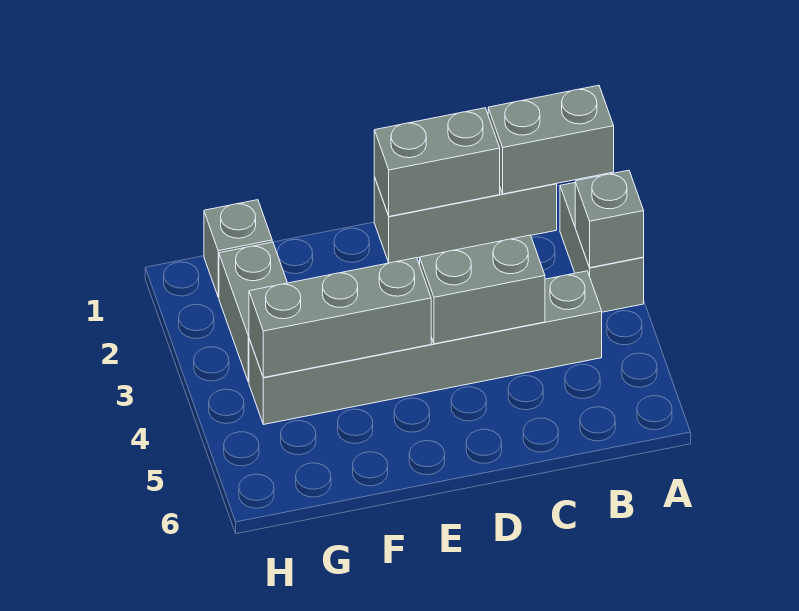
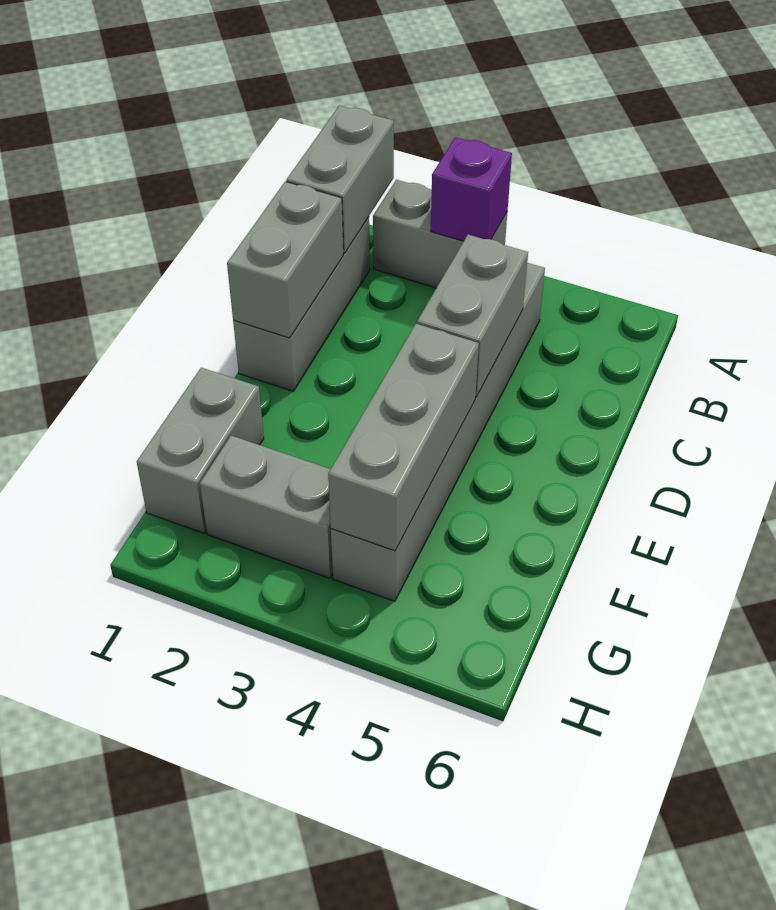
grey 1x1 brick [575,170,644,268] -> purple 1x1 brick [431,137,512,241]
grey 1x1 brick [204,200,272,297] -> grey 1x2 brick [137,368,264,533]

